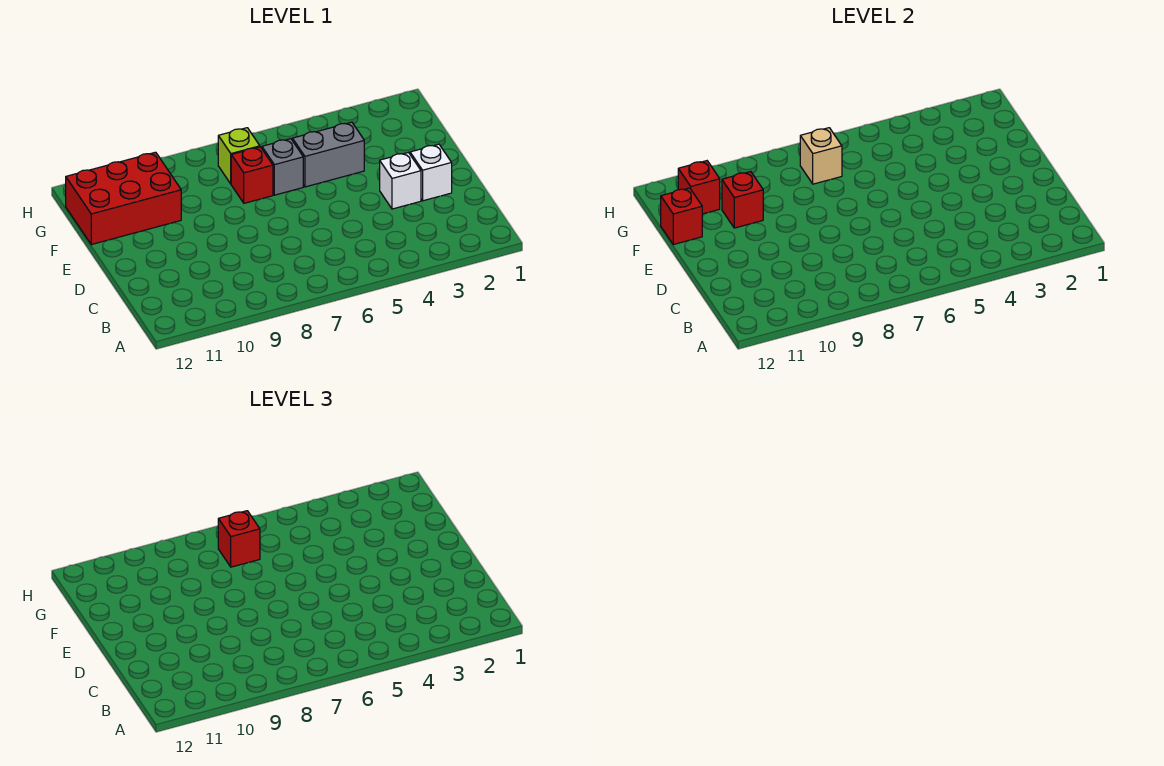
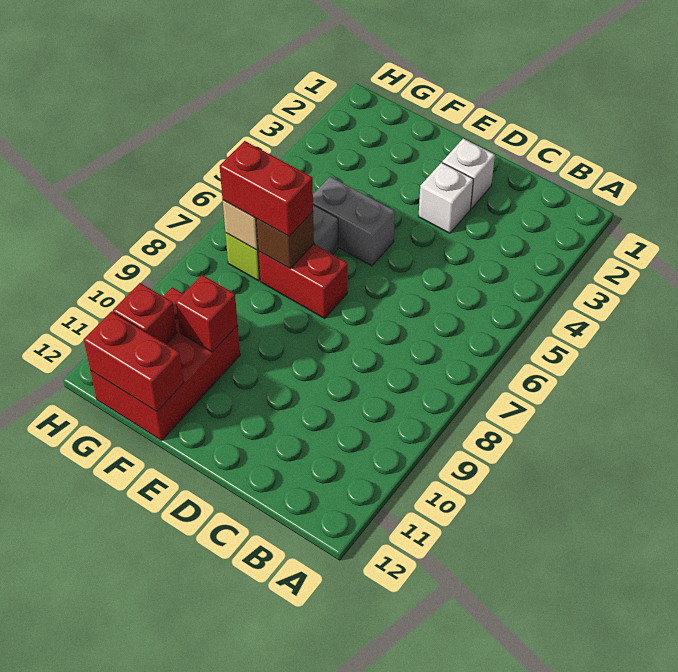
grey 1x2 brick [292,122,364,187] -> grey 1x2 brick turned to [313,177,395,266]
red 1x1 brick [231,147,273,203] -> red 1x2 brick [258,244,348,318]
none -> brown 1x1 brick [256,212,314,269]
red 1x1 brick [661,188,702,245] -> red 1x2 brick [84,312,184,412]
red 1x1 brick [218,511,260,567] -> red 1x2 brick [220,141,313,236]

